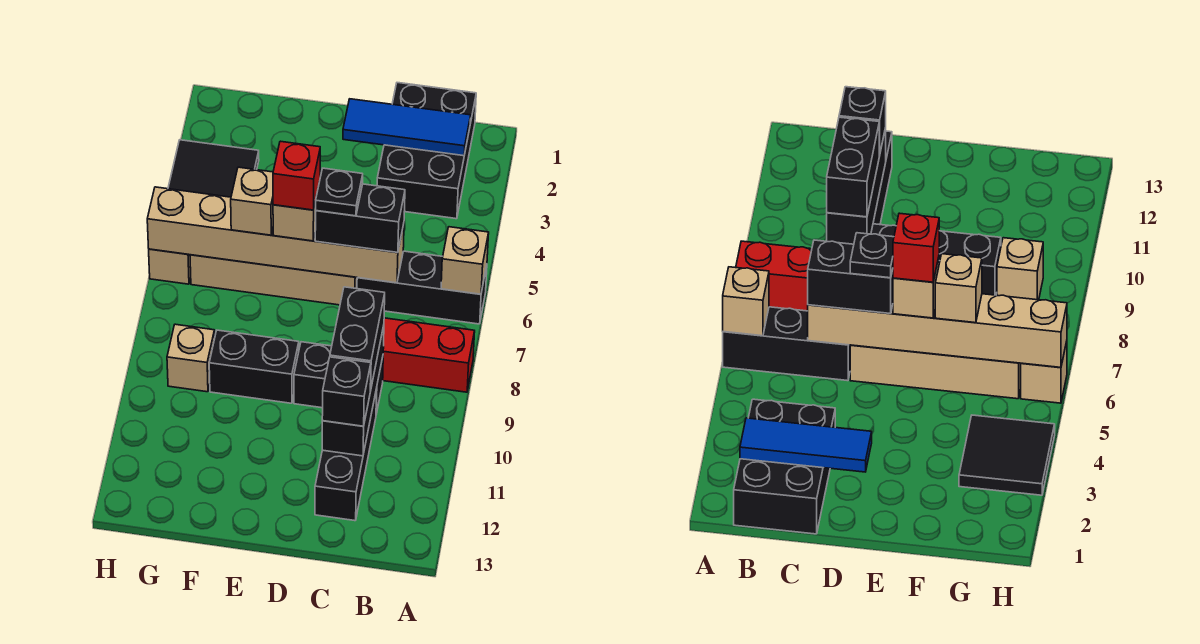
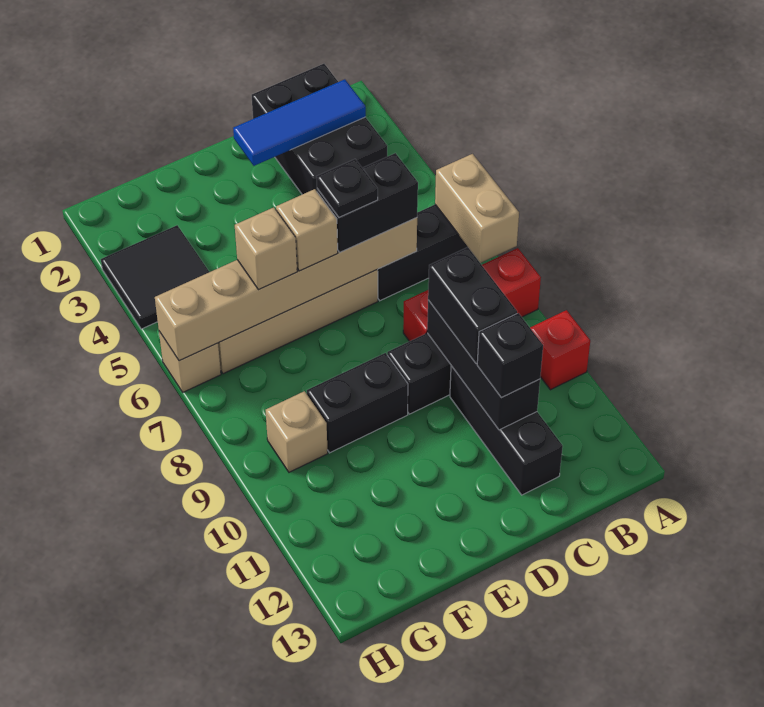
tan 1x1 brick [441,227,489,294] -> tan 1x2 brick [435,154,519,263]
red 1x1 brick [273,141,320,210] -> red 1x1 brick moved to [530,310,590,390]

